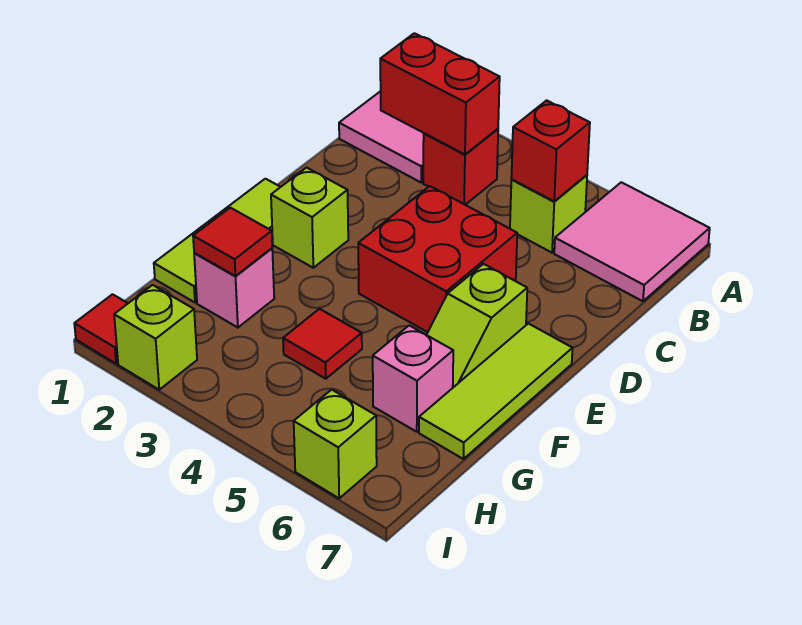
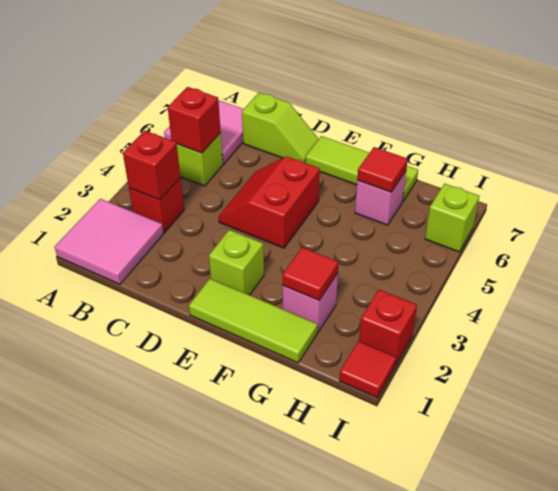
red 1x2 brick [380,33,500,154] -> red 1x1 brick [123,130,180,200]
red 2x2 brick [358,186,517,332] -> red 2x2 slope [218,157,320,248]
lime 1x2 slope [427,264,527,387] -> lime 1x2 slope moved to [242,93,318,163]
red 1x1 tile [283,309,362,379] -> red 1x1 tile moved to [357,147,408,192]
lime 1x1 brick [114,285,197,390] -> red 1x1 brick [359,290,417,365]

